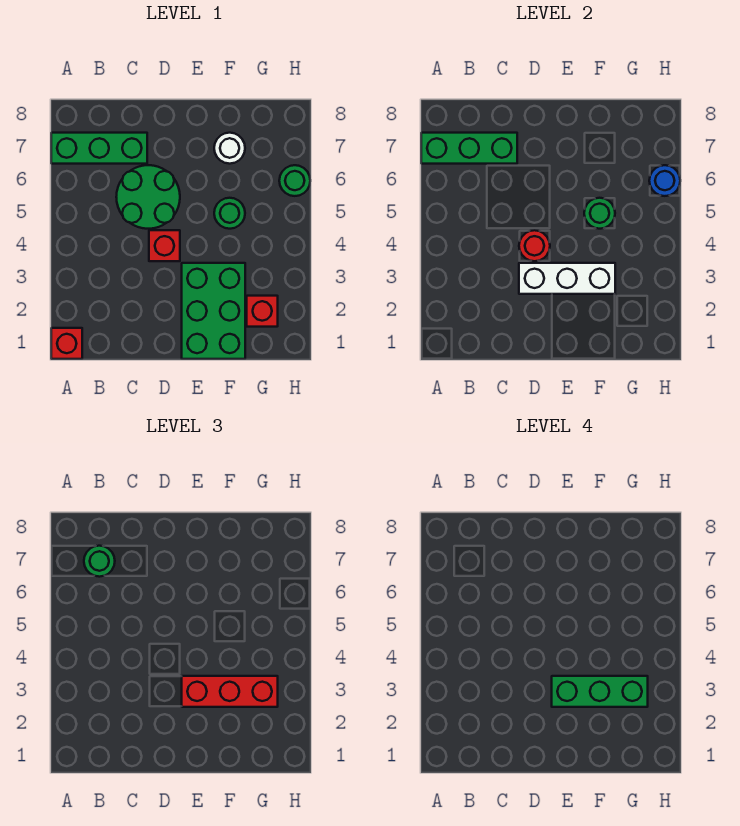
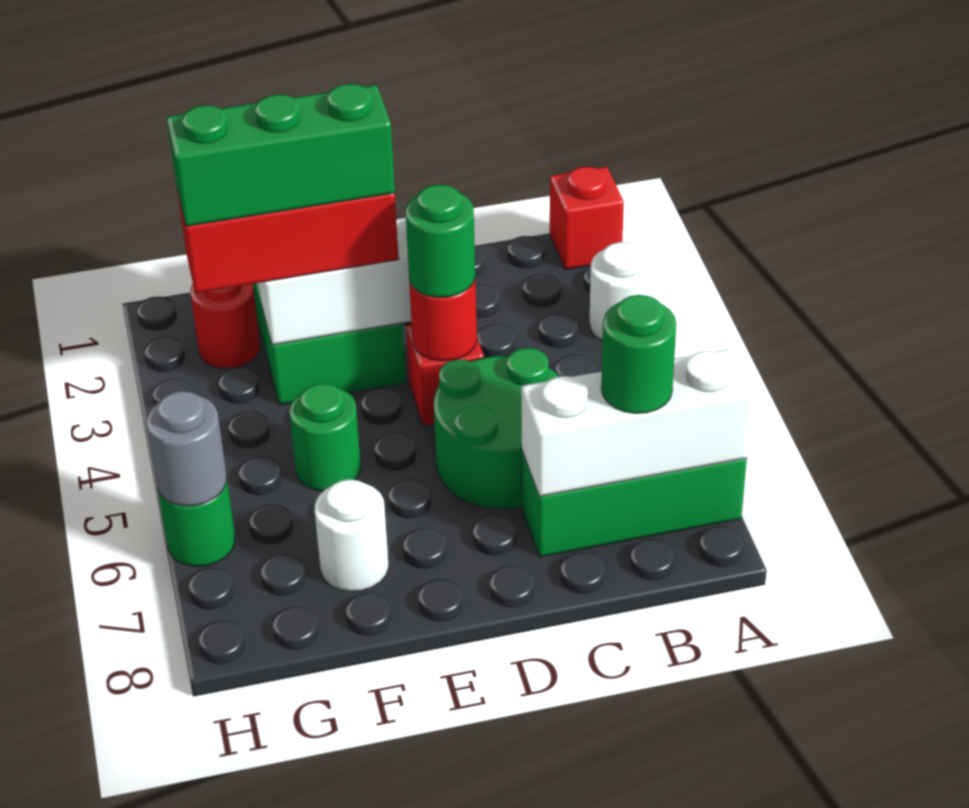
none -> white 1x1 round brick [589,242,653,341]
green 1x3 brick [421,133,517,164] -> white 1x3 brick [521,349,753,496]
green 1x1 round brick [584,198,615,229] -> green 1x1 round brick moved to [405,185,475,298]
red 1x1 brick [247,296,278,327] -> red 1x1 round brick [191,284,260,369]
blue 1x1 round brick [649,165,680,196] -> grey 1x1 round brick [146,391,227,506]

